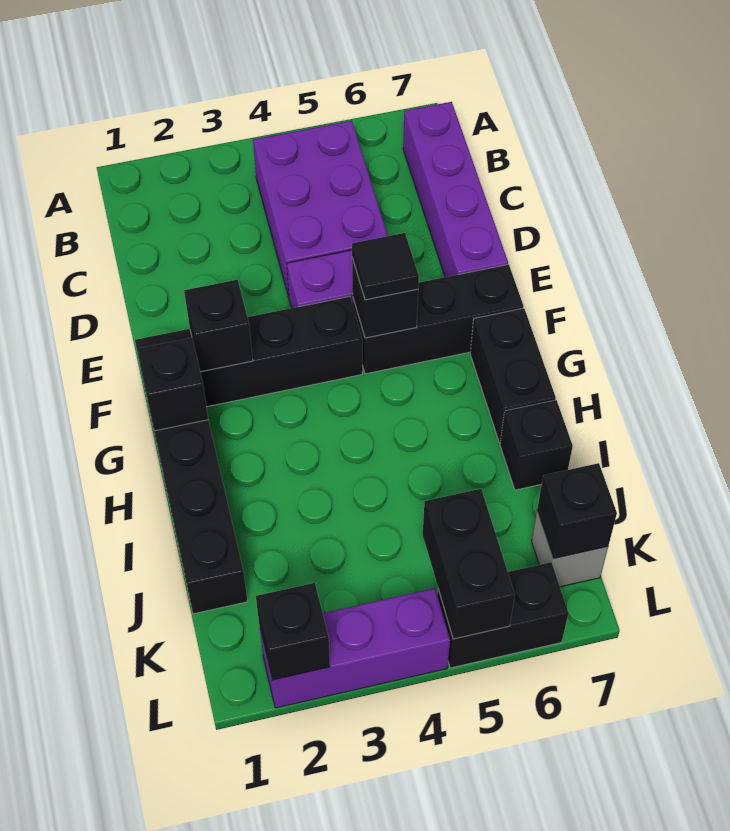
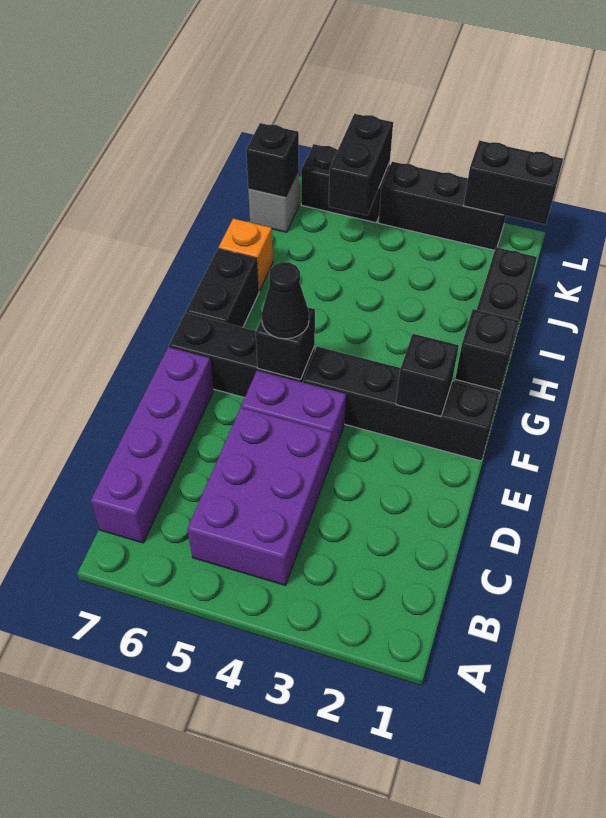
black 1x1 tile [352,233,419,300] -> black 1x1 cone [262,262,309,339]
black 1x1 brick [500,400,573,490] -> orange 1x1 brick [219,219,273,291]
purple 1x3 brick [260,588,450,708] -> black 1x3 brick [378,162,506,250]
black 1x1 brick [256,583,330,680] -> black 1x2 brick [464,141,563,224]

